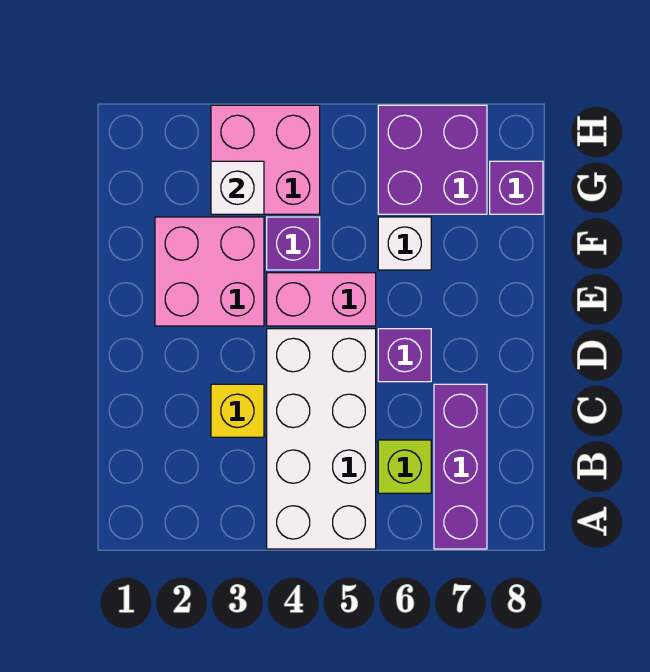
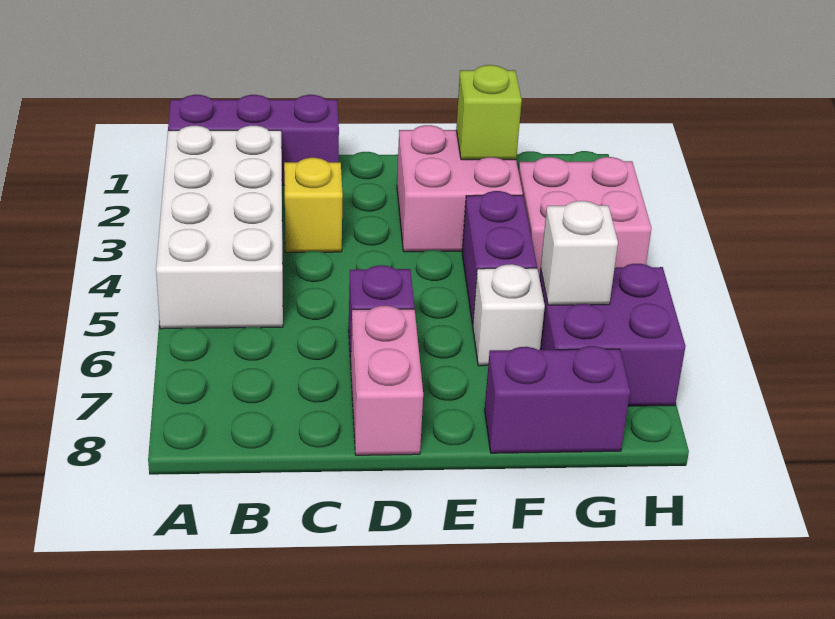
white 2x4 brick [267,329,376,549] -> white 2x4 brick turned to [156,126,283,329]
purple 1x3 brick [434,384,487,549] -> purple 1x3 brick moved to [168,95,339,185]
lime 1x1 brick [378,440,431,493] -> lime 1x1 brick moved to [456,65,522,160]
pink 1x2 brick [267,273,376,326] -> pink 1x2 brick moved to [351,306,423,455]
purple 1x1 brick [267,217,320,270] -> purple 1x2 brick [462,191,537,325]
white 1x1 brick [211,161,264,214] -> white 1x1 brick moved to [540,201,618,305]
purple 1x1 brick [490,161,543,214] -> purple 1x2 brick [485,346,630,453]

